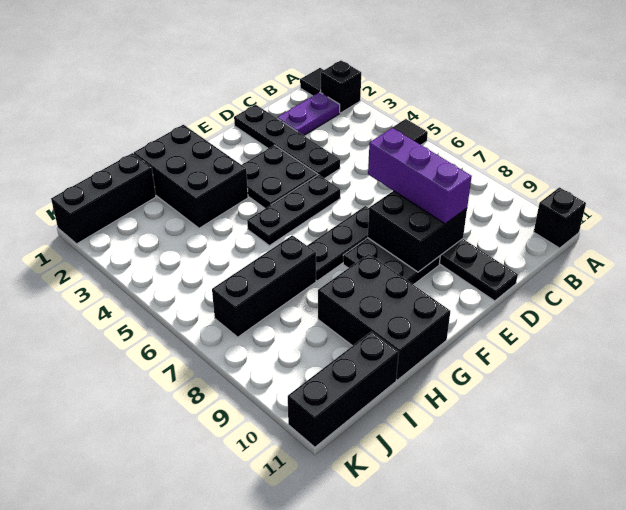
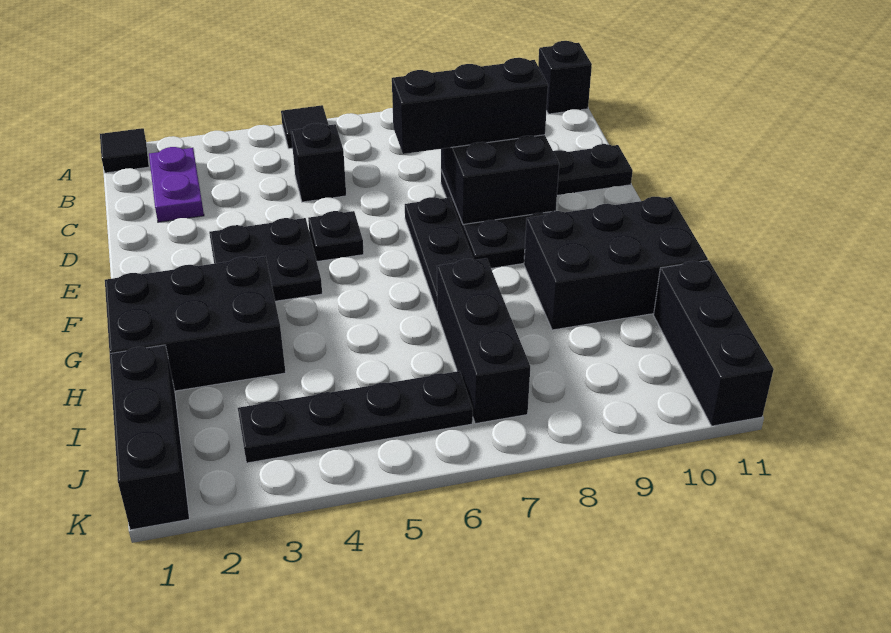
black 1x1 brick [321,61,361,113] -> black 1x1 brick moved to [291,123,346,202]
black 1x4 plate [234,105,340,179] -> black 1x4 plate moved to [238,371,473,463]
purple 1x3 brick [368,128,472,224] -> black 1x3 brick [392,58,548,154]
black 1x3 plate [247,175,340,246] -> black 1x1 plate [308,211,364,261]

